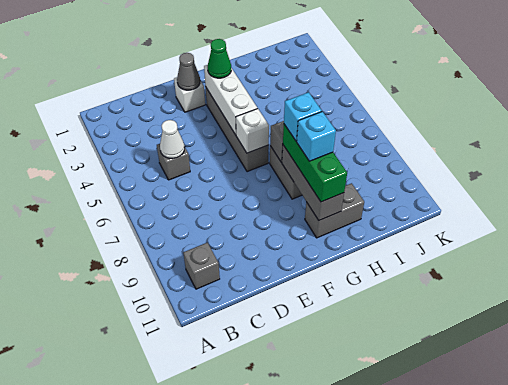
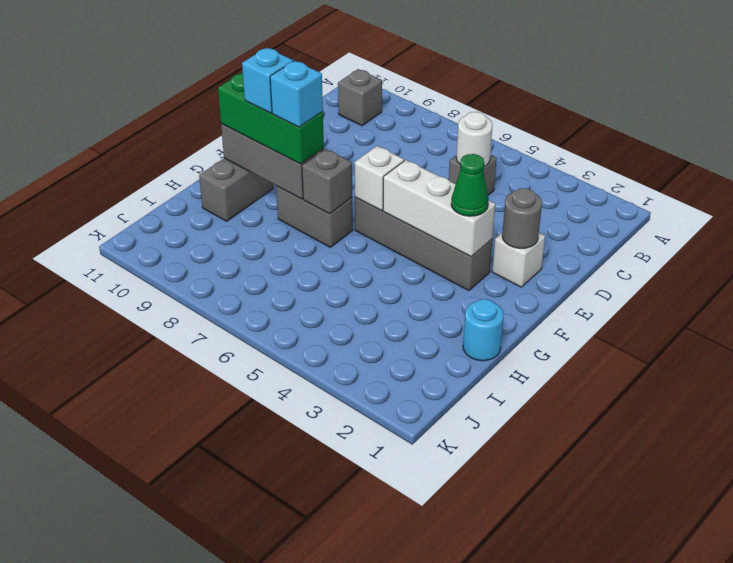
white 1x1 cone [160,120,185,158] -> white 1x1 round brick [456,112,493,166]
grey 1x1 cone [177,53,200,90] -> grey 1x1 round brick [502,188,542,248]
none -> cyan 1x1 round brick [463,299,504,361]

